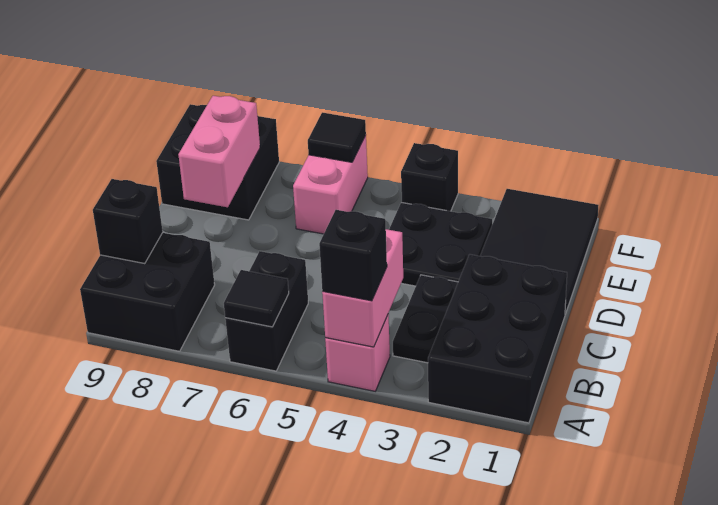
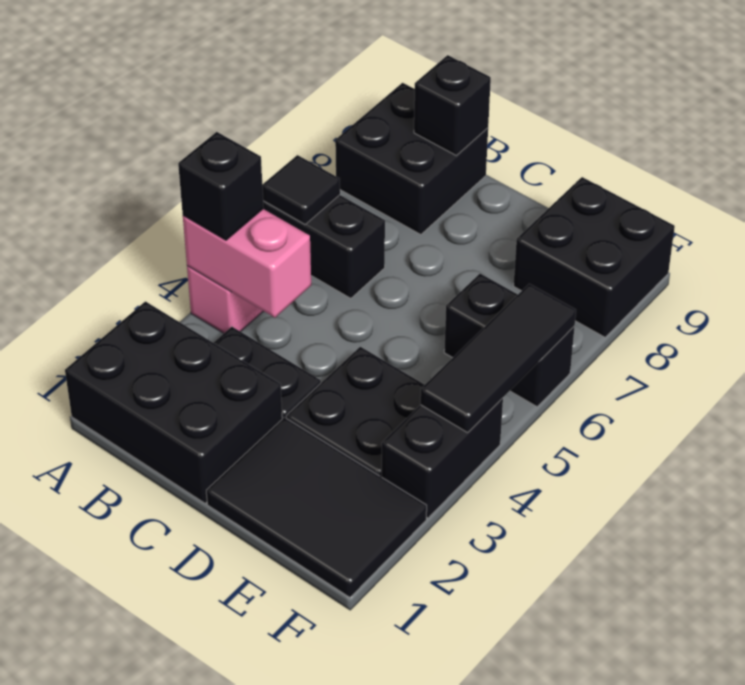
pink 1x2 brick [178,96,260,207] -> none
pink 1x2 brick [293,135,368,234] -> black 1x2 brick [444,274,575,407]
black 1x1 brick [401,143,458,211] -> black 1x2 brick [382,398,503,518]
black 1x1 tile [308,112,366,162] -> black 1x3 tile [420,284,576,433]

